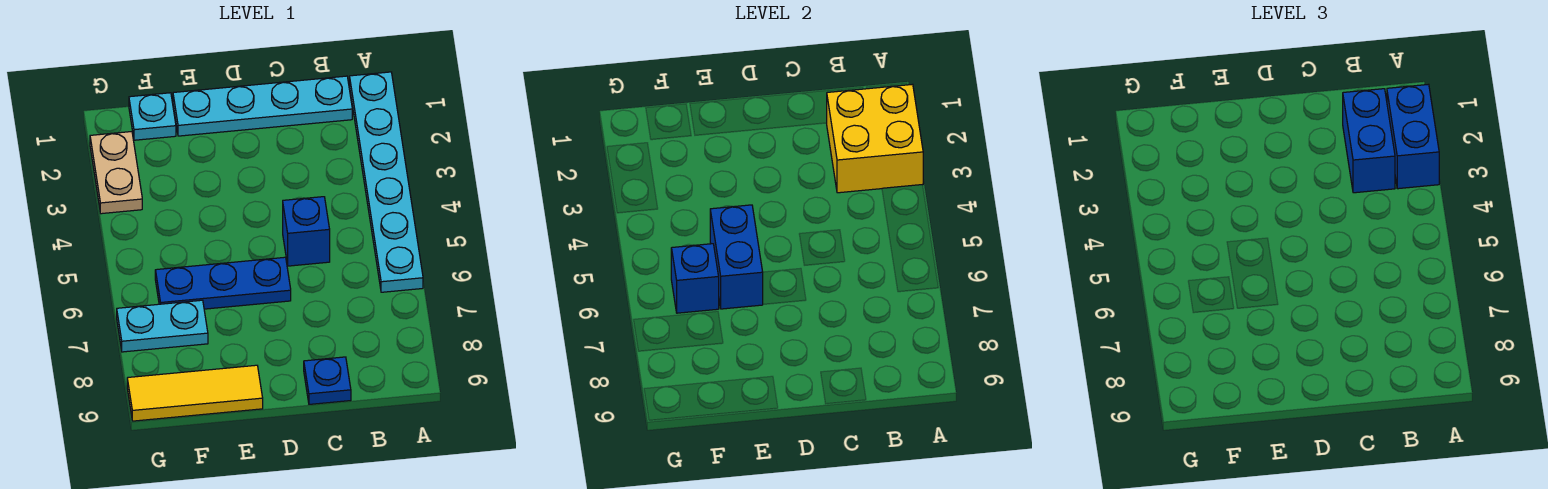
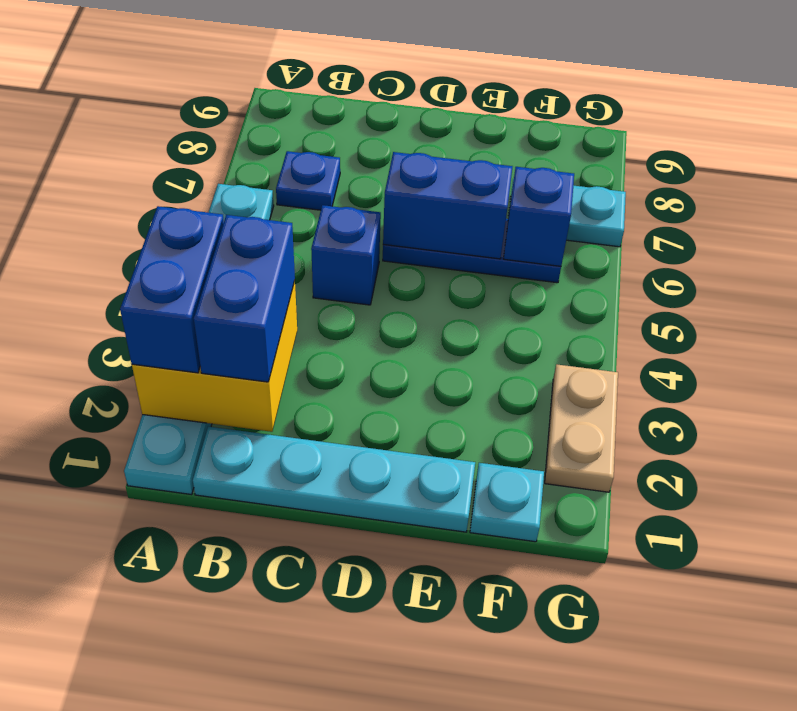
blue 1x1 plate [304,357,351,404] -> blue 1x1 plate moved to [276,151,340,210]
blue 1x2 brick [710,205,763,309] -> blue 1x2 brick turned to [383,152,513,259]
yellow 1x3 tile [127,365,263,421] -> none

